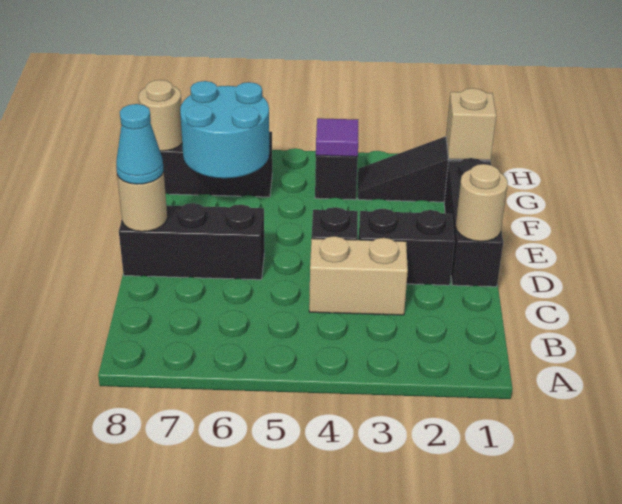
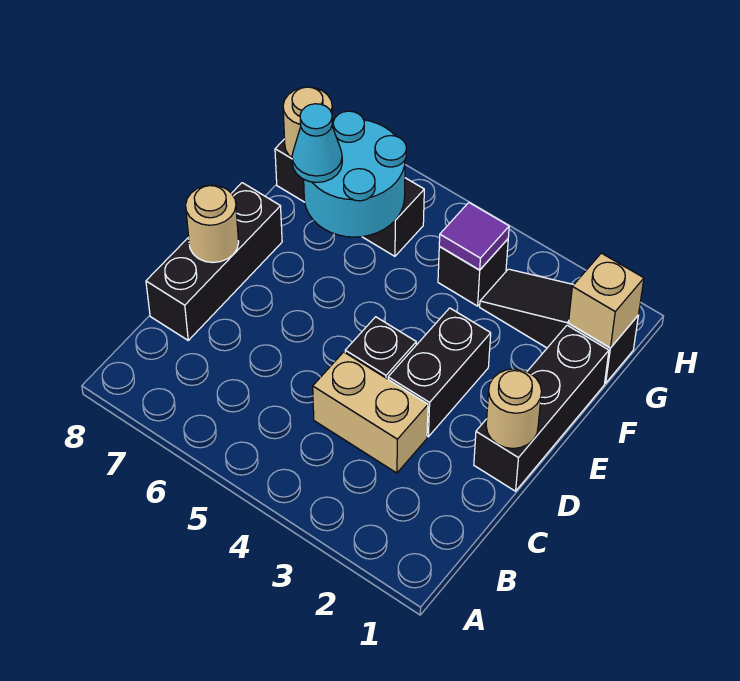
black 1x2 brick [359,209,455,285] -> black 1x2 brick turned to [388,308,491,437]
black 1x3 brick [119,203,264,280] -> black 1x3 brick turned to [146,183,282,340]
cyan 1x1 cone [116,104,164,184] -> cyan 1x1 cone moved to [292,104,342,182]

